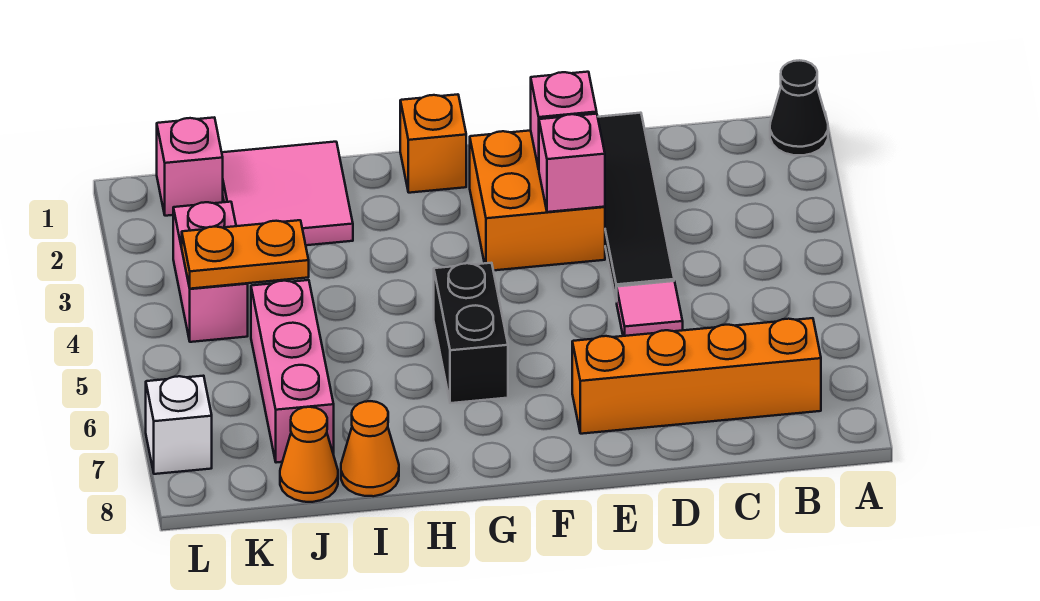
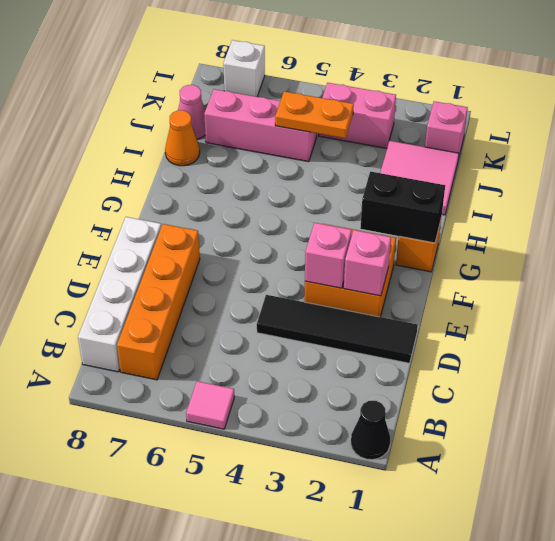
none -> white 1x4 brick [78,217,161,372]
pink 1x1 tile [616,281,683,336] -> pink 1x1 tile moved to [186,381,234,429]
black 1x2 brick [434,263,508,403] -> black 1x2 brick moved to [360,171,445,243]
orange 1x2 plate [182,220,309,289] -> orange 1x2 plate turned to [275,91,354,138]
orange 1x1 cone [280,407,338,502] -> pink 1x1 cone [178,85,205,139]

